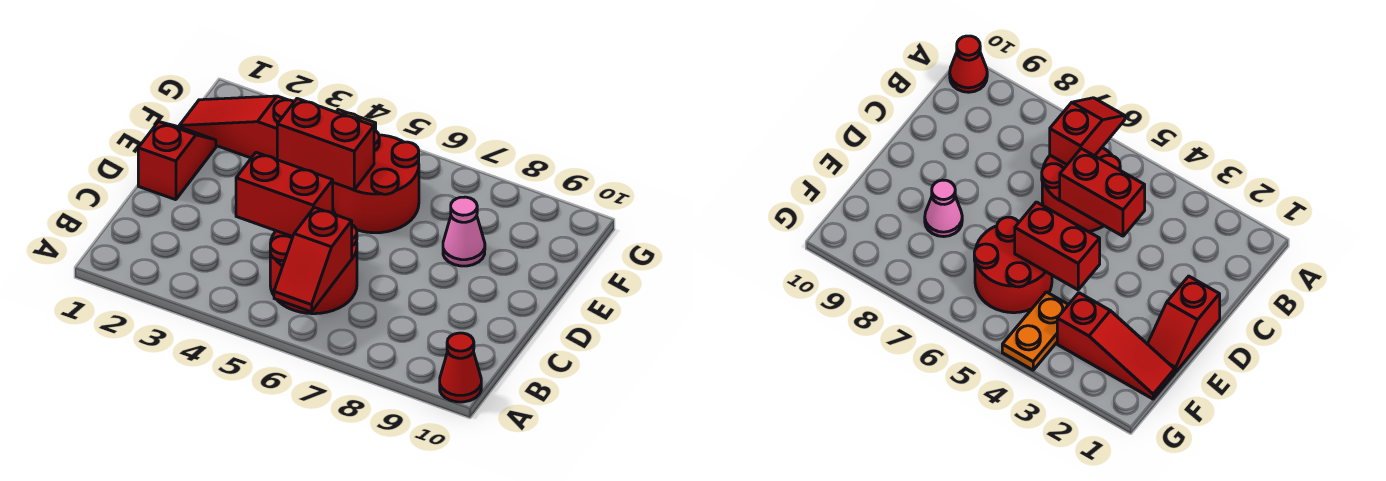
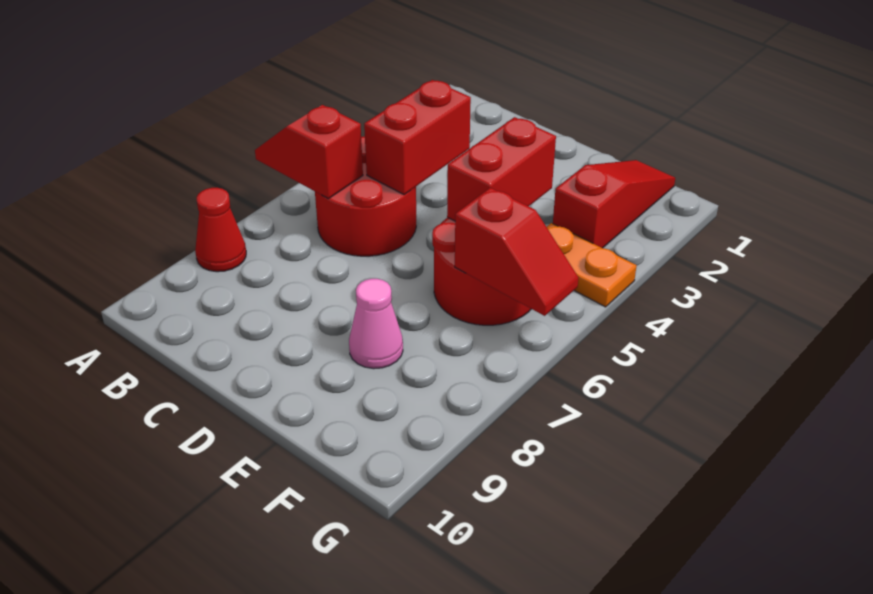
red 1x1 cone [440,333,481,402] -> red 1x1 cone moved to [195,188,246,272]
red 1x2 slope [138,122,216,200] -> red 1x2 slope moved to [455,188,579,316]

